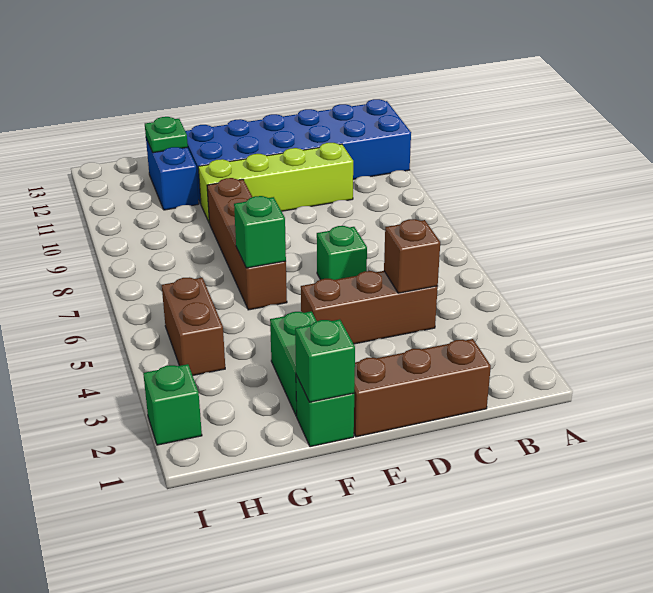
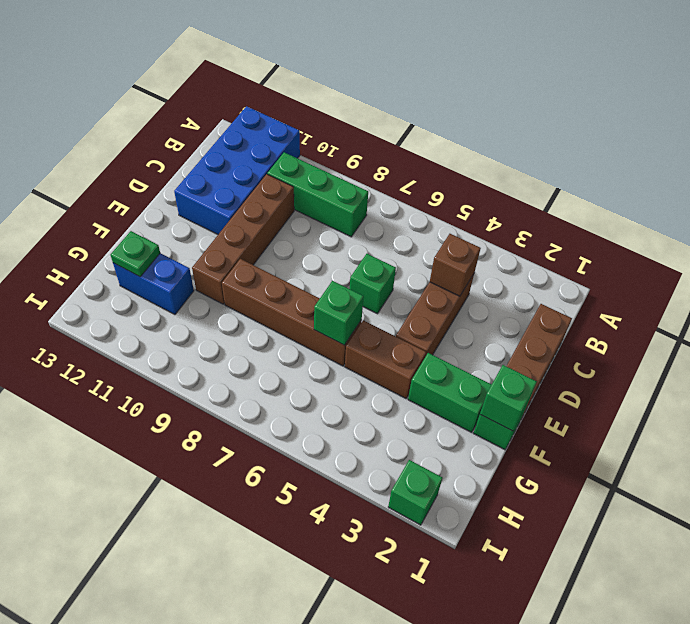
blue 2x6 brick [185,99,411,204] -> blue 2x4 brick [174,106,300,234]
none -> green 1x3 brick [267,152,368,237]
lime 1x4 brick [198,143,353,222] -> brown 1x4 brick [192,174,294,304]
brown 1x2 brick [162,277,225,375] -> brown 1x2 brick moved to [345,320,426,398]

